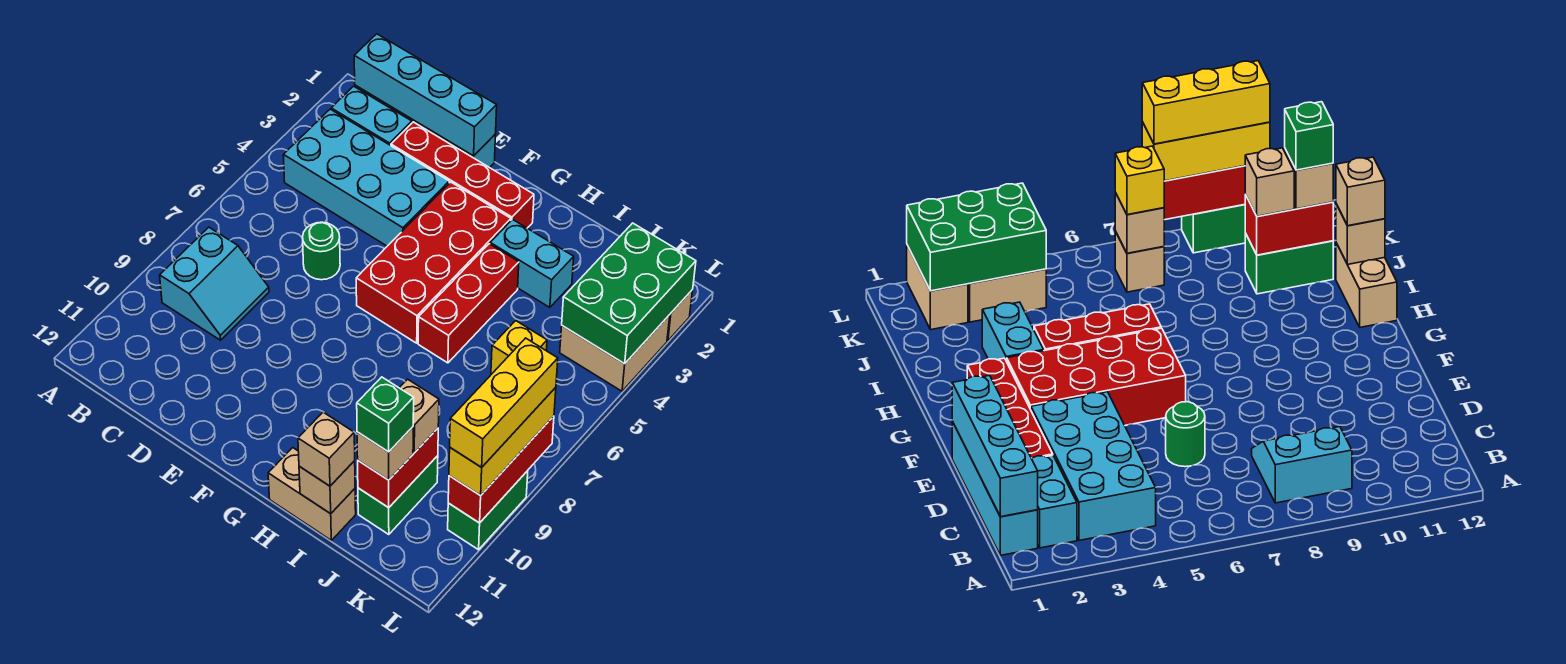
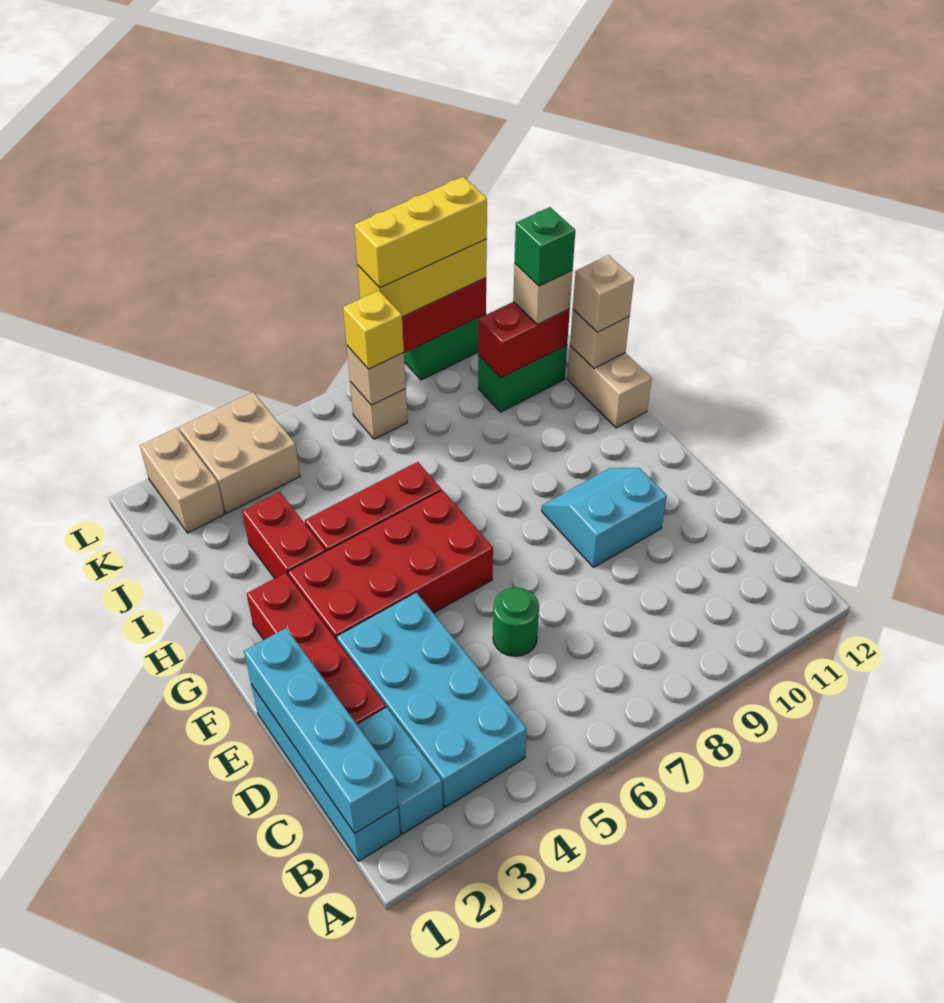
cyan 2x2 slope [160,227,269,340] -> cyan 2x2 slope moved to [542,468,667,567]
cyan 1x2 brick [490,220,574,307] -> red 1x2 brick [242,492,325,578]
tan 1x1 brick [400,379,439,453] -> none
green 2x3 brick [562,223,696,364] -> none

